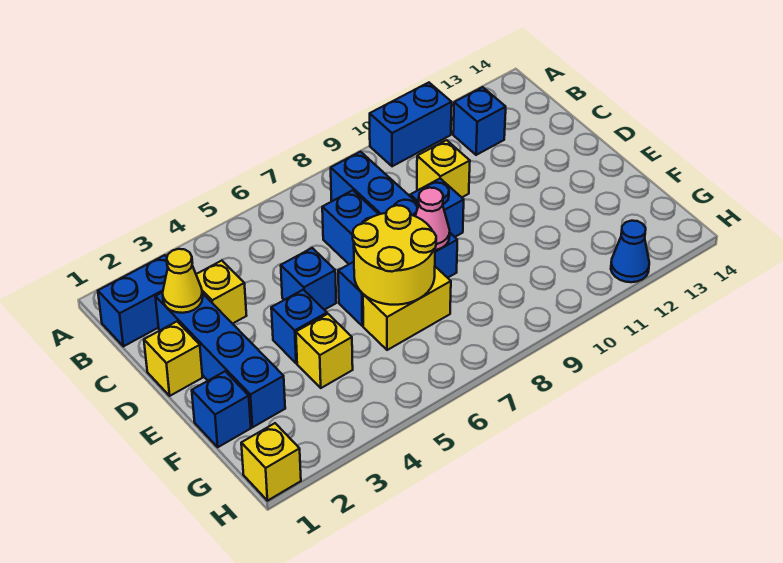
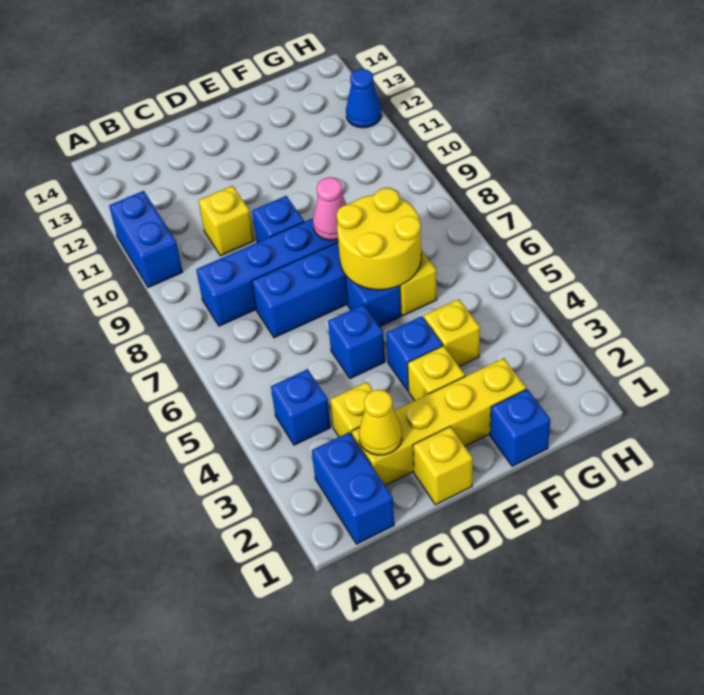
blue 1x1 brick [453,87,506,155] -> blue 1x1 brick moved to [271,369,331,445]
blue 1x4 brick [155,292,285,427] -> yellow 1x4 brick [352,358,526,486]
yellow 1x1 brick [241,423,301,501] -> yellow 1x1 brick moved to [408,346,465,401]

